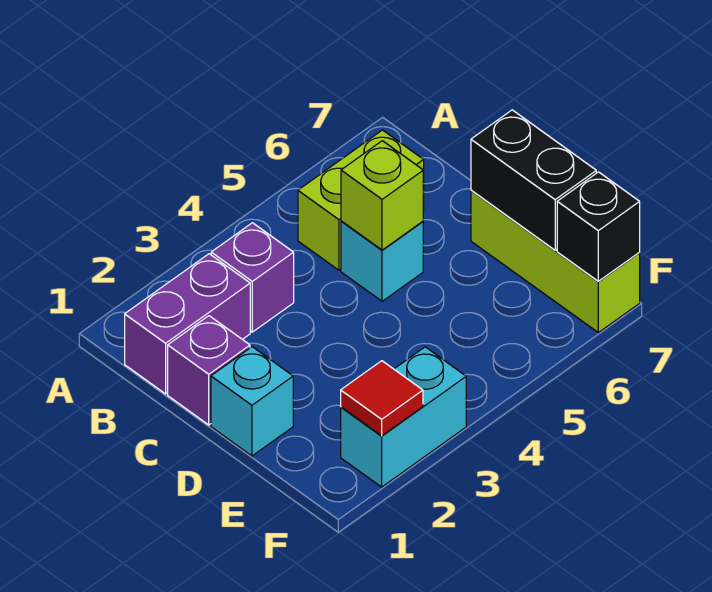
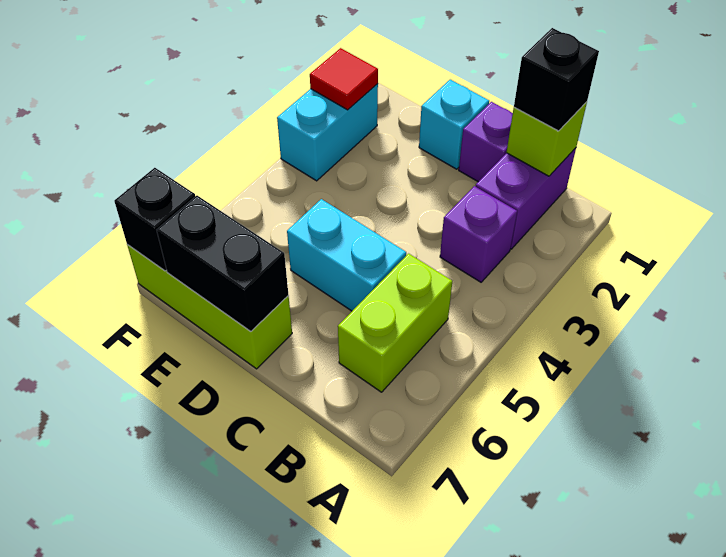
none -> black 1x1 brick [514,28,599,131]
cyan 1x1 brick [341,221,423,301] -> cyan 1x2 brick [287,199,406,311]
lime 1x1 brick [341,141,423,250] -> lime 1x1 brick moved to [506,102,587,176]

